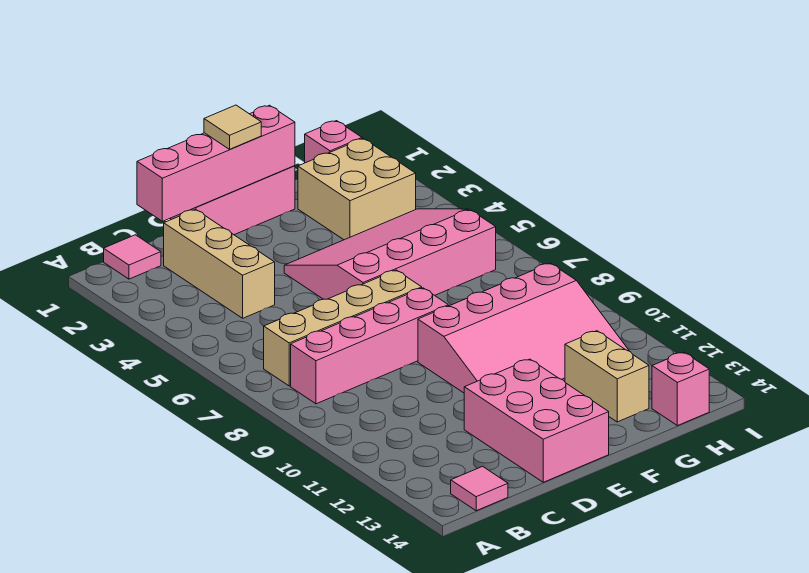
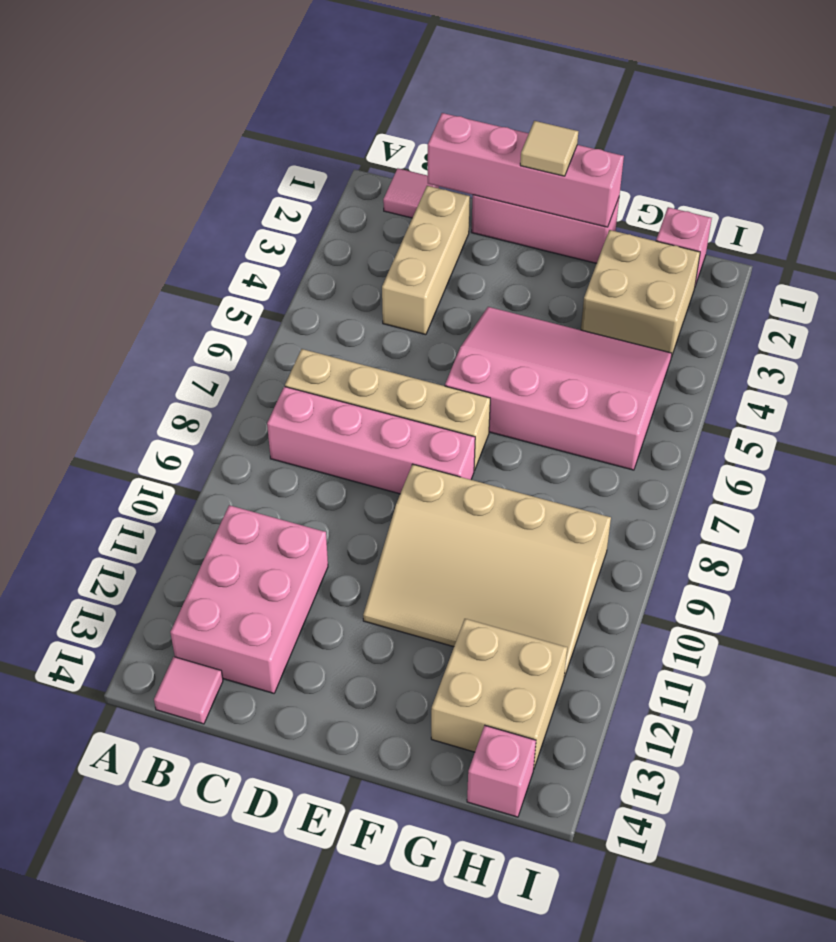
pink 2x3 brick [464,359,609,482] -> pink 2x3 brick moved to [170,505,328,693]
pink 3x4 slope [418,263,629,393] -> tan 3x4 slope [363,464,611,678]
tan 1x2 brick [565,331,649,422] -> tan 2x2 brick [431,619,567,768]

